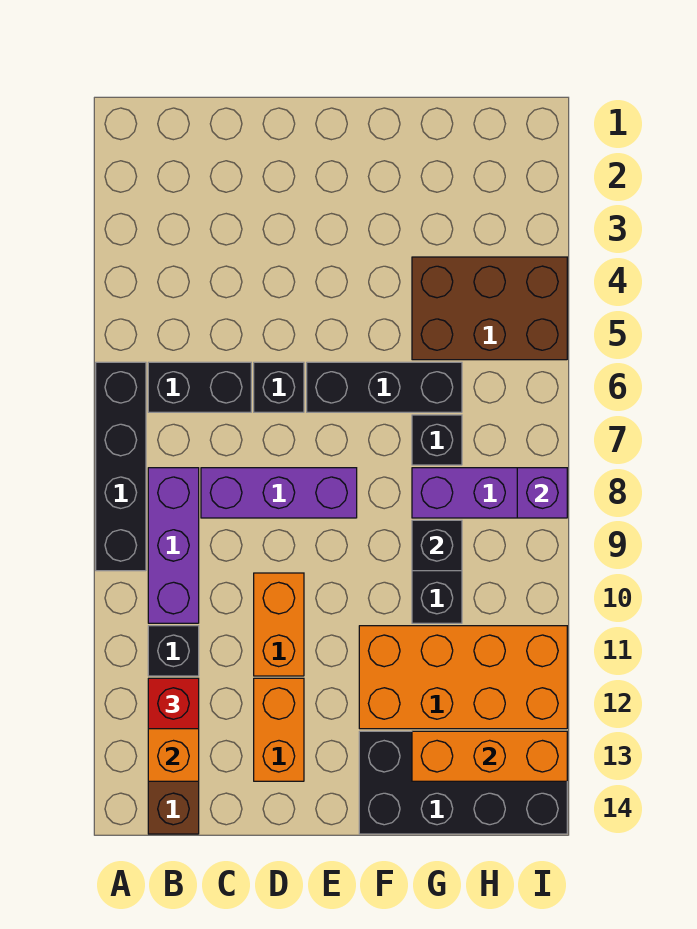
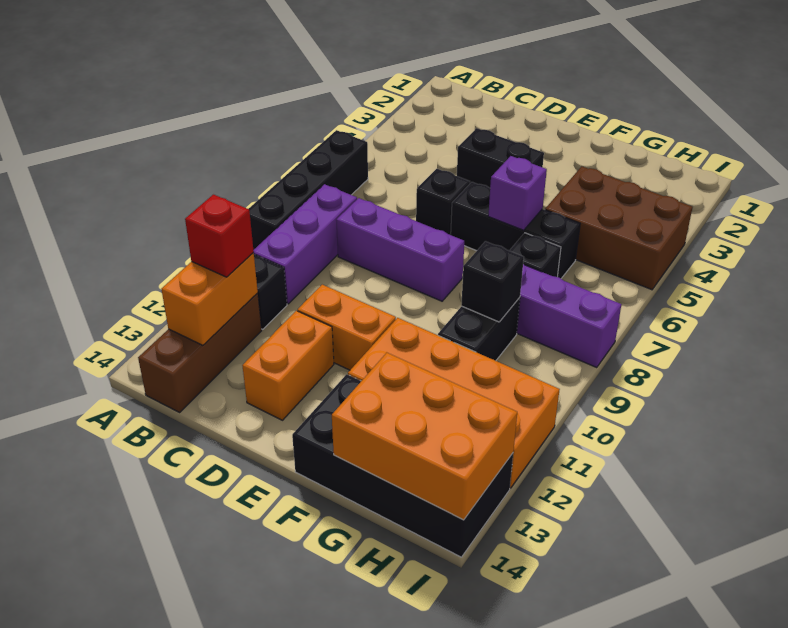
black 1x2 brick [148,362,251,412] -> black 1x2 brick moved to [457,128,544,188]
orange 1x2 brick [254,573,304,676] -> orange 1x2 brick turned to [298,285,396,370]
orange 1x3 brick [412,731,567,781] -> orange 2x3 brick [332,353,517,520]
purple 1x1 brick [517,468,567,518] -> purple 1x1 brick moved to [488,156,547,230]

